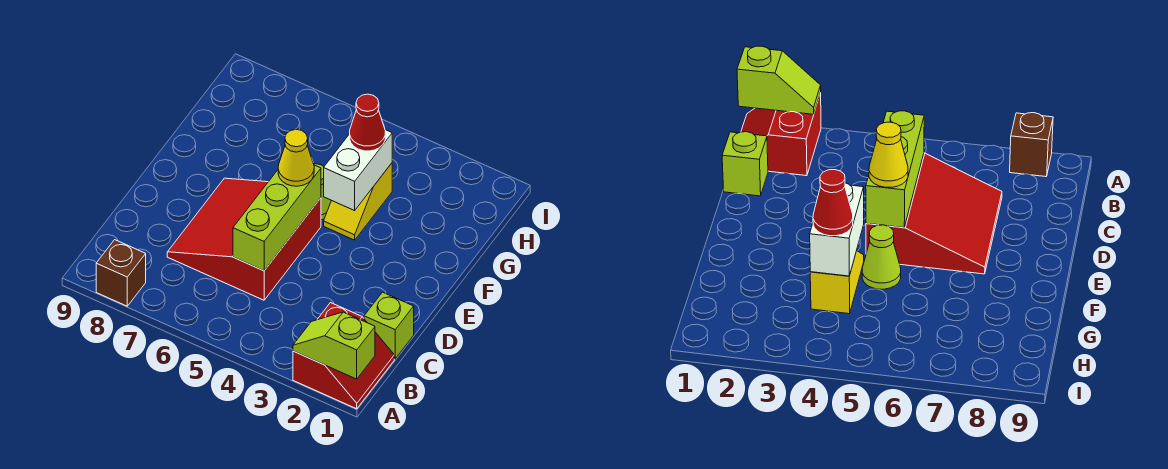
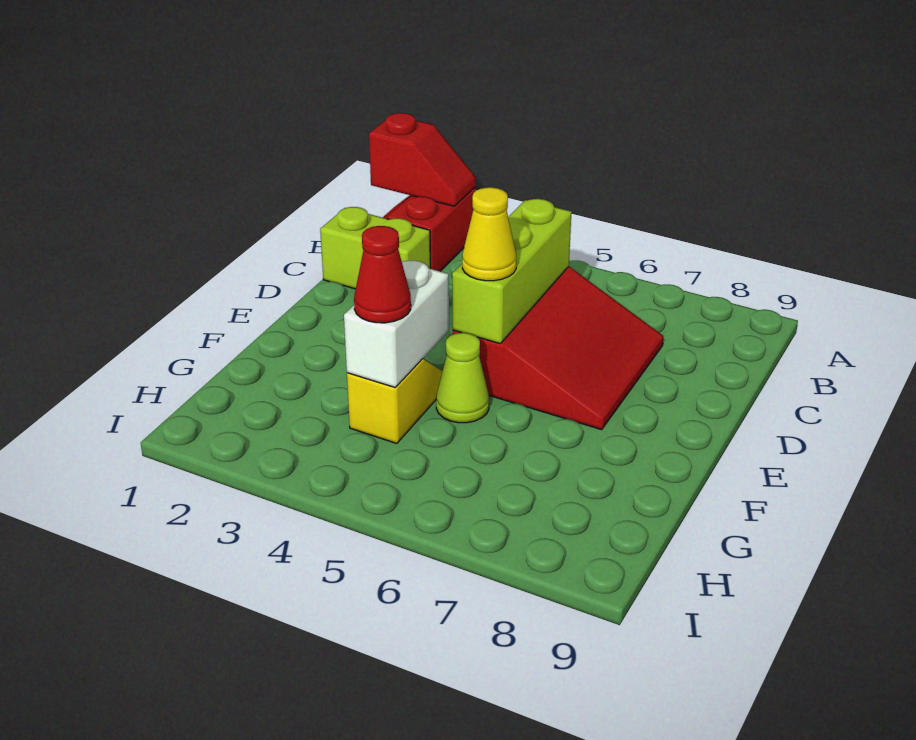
lime 1x2 slope [293,312,375,379] -> red 1x2 slope [369,113,476,206]
brown 1x1 brick [96,240,146,306] -> none
lime 1x1 brick [364,292,414,359] -> lime 1x2 brick [320,207,430,289]

